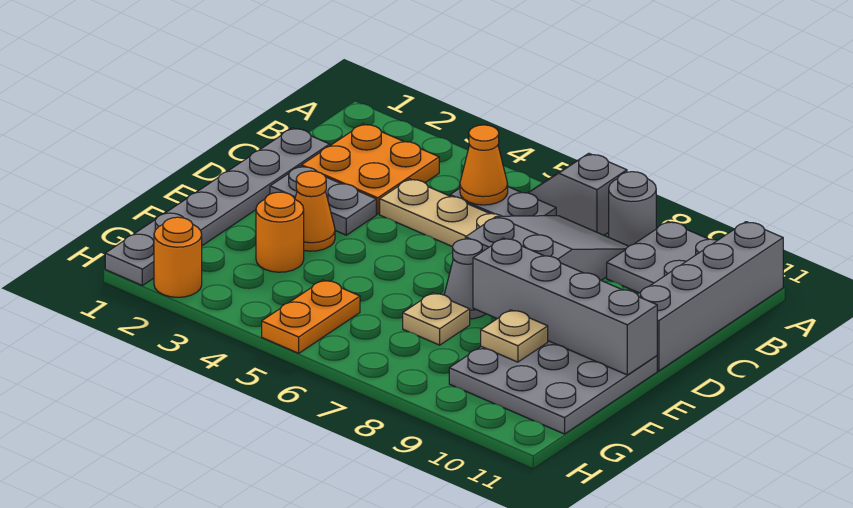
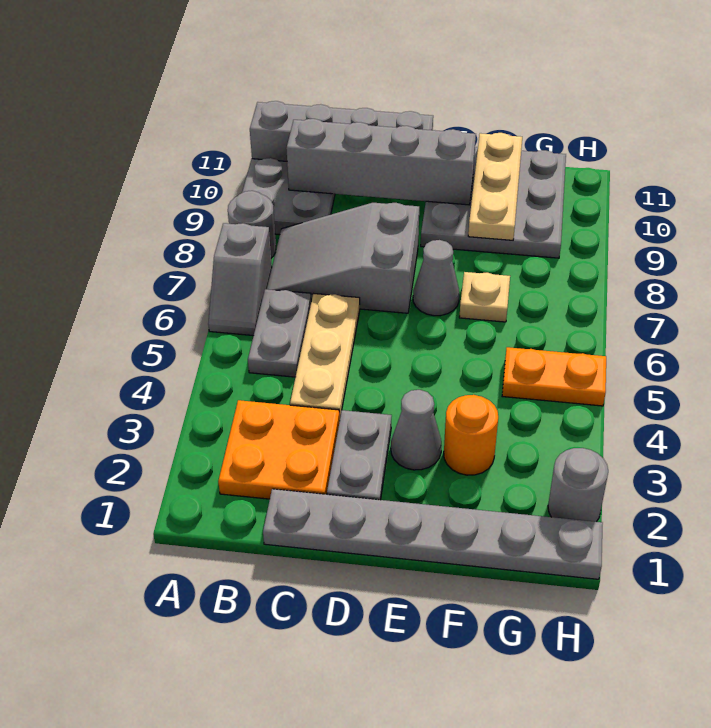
orange 1x1 cone [460,125,508,205] -> none
orange 1x1 cone [295,171,335,251] -> grey 1x1 cone [391,390,442,470]
grey 1x4 brick [473,238,657,375] -> grey 1x4 brick turned to [286,119,476,205]
tan 1x1 plate [481,310,548,362] -> tan 1x3 plate [468,133,522,240]
orange 1x1 round brick [154,217,202,297] -> grey 1x1 round brick [548,448,608,522]

